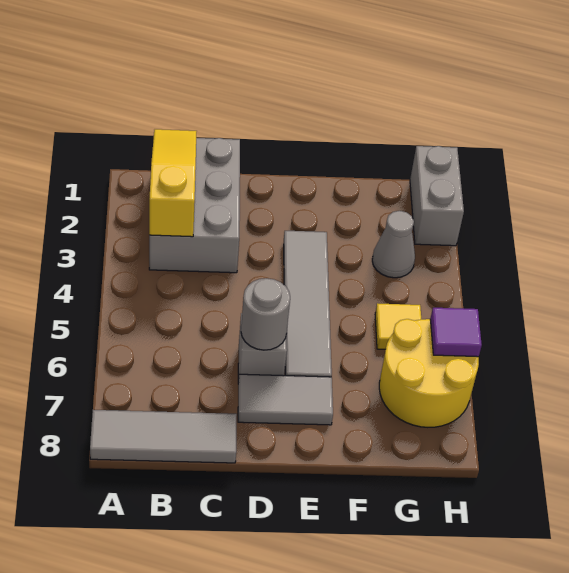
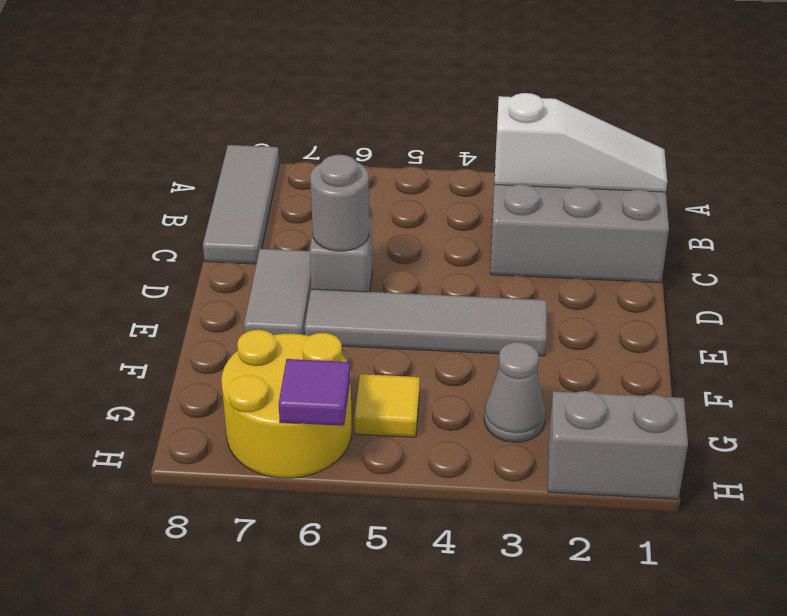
yellow 1x3 slope [149,129,197,237] -> white 1x3 slope [494,93,667,192]

